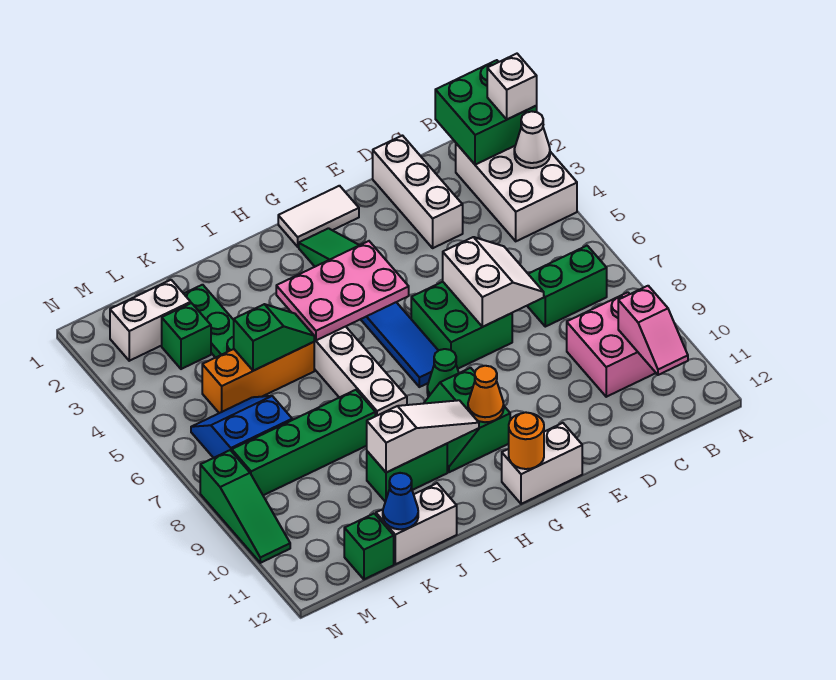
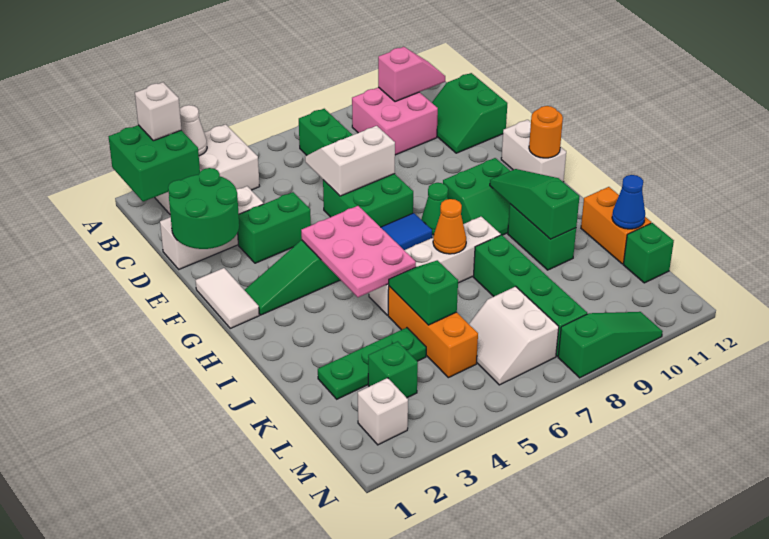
none -> green 2x2 slope [432,73,507,153]
none -> green 2x2 round brick [168,168,239,249]
none -> green 1x2 brick [238,192,311,263]
orange 1x1 cone [468,366,504,422] -> orange 1x1 cone moved to [433,199,466,254]
white 1x3 slope [367,400,479,473] -> green 1x3 slope [490,169,580,239]
white 1x2 brick [376,483,457,564] -> orange 1x2 brick [581,187,651,264]
white 1x2 brick [110,280,191,361] -> white 1x1 brick [358,378,408,445]
blue 2x2 slope [191,396,292,458] -> white 2x2 slope [469,286,559,385]

